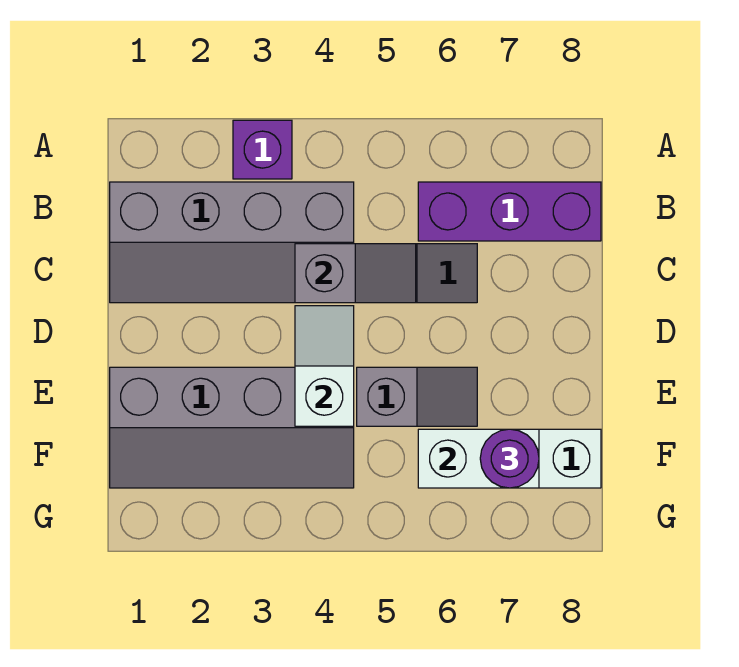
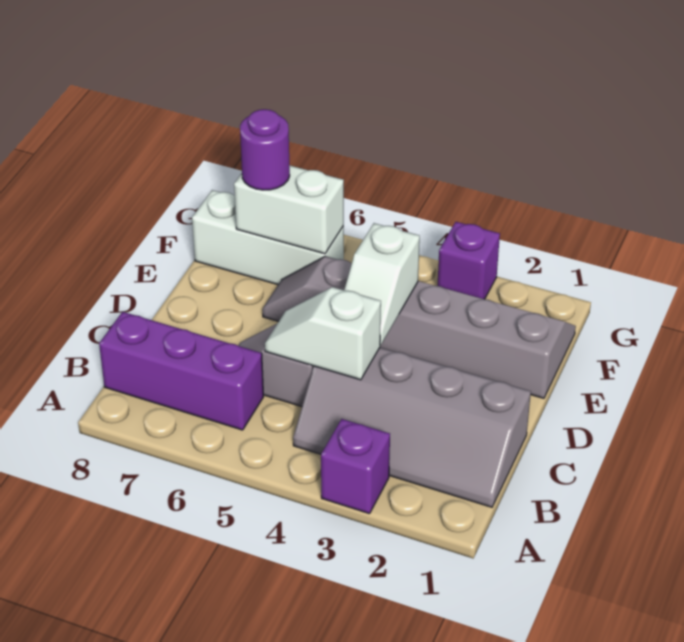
grey 2x4 slope [110,182,354,303] -> grey 2x4 slope turned to [293,348,531,507]
grey 1x2 slope [295,244,416,303] -> white 1x2 slope [265,287,381,380]
none -> purple 1x1 brick [437,222,500,299]

